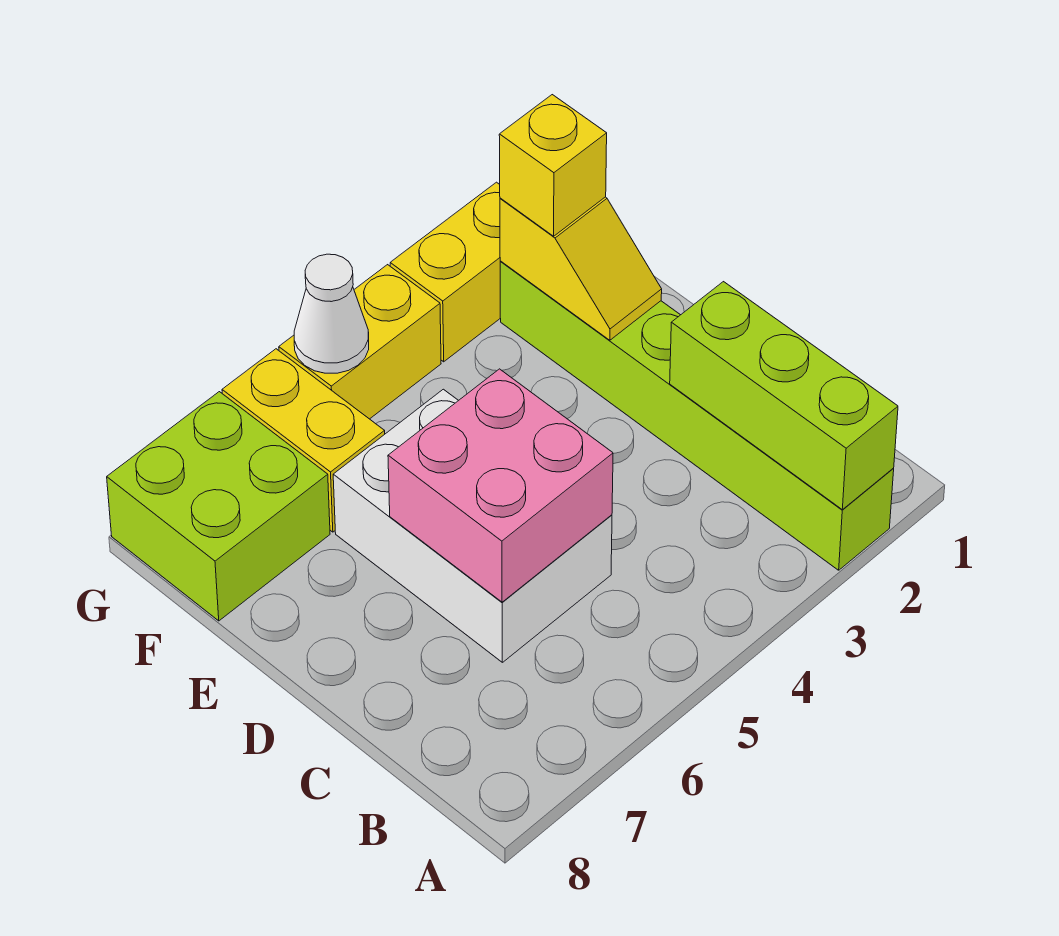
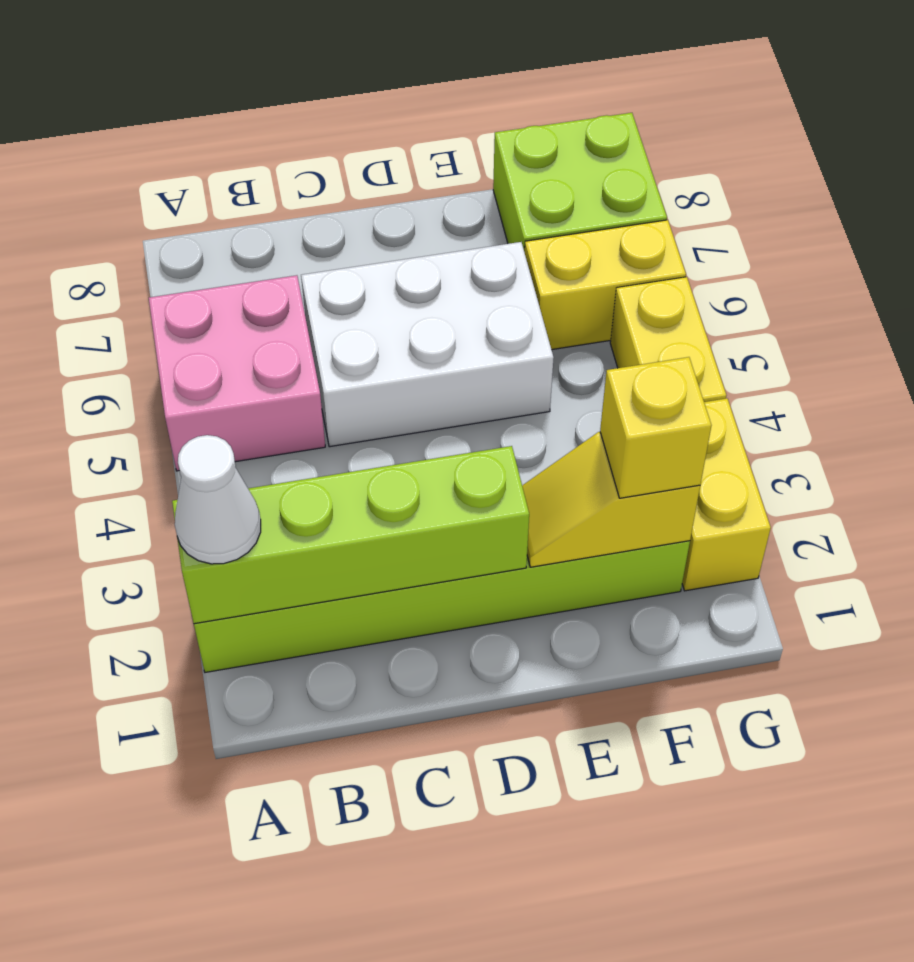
lime 1x3 brick [670,282,898,510] -> lime 1x4 brick [172,446,529,624]
pink 2x2 brick [388,369,613,602] -> pink 2x2 brick moved to [149,275,325,471]
white 1x1 cone [294,254,369,373] -> white 1x1 cone moved to [175,435,261,564]

